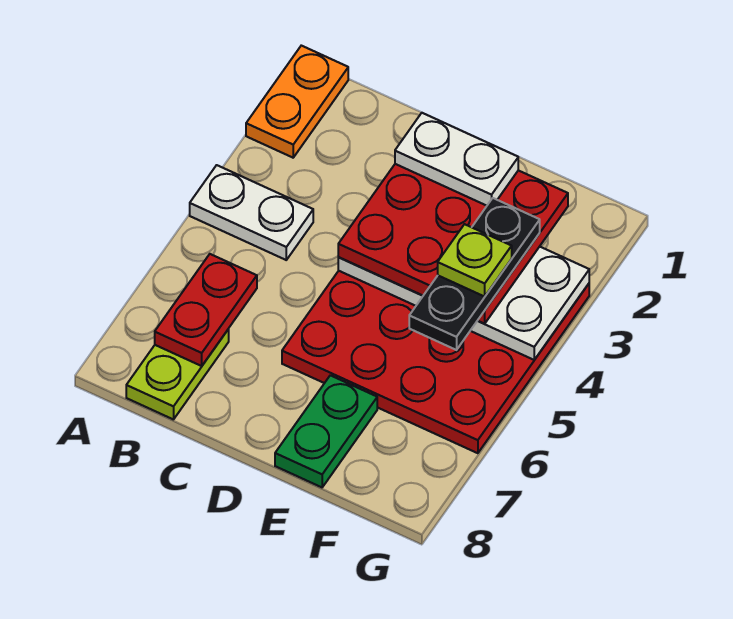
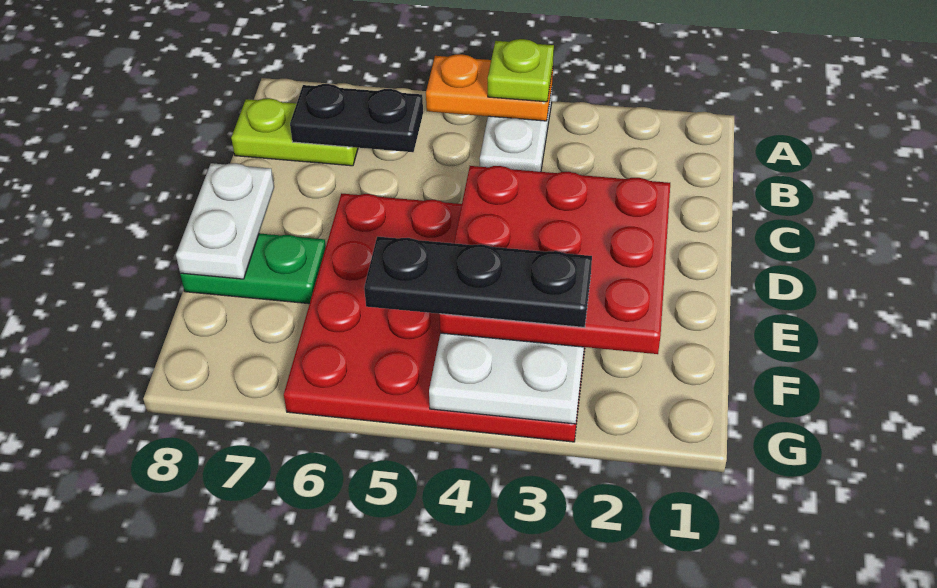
orange 1x2 plate [246,46,348,158] -> orange 1x2 plate moved to [426,54,553,121]
red 1x2 plate [155,254,257,366] -> black 1x2 plate [290,84,423,152]
white 1x2 plate [395,113,518,206] -> white 1x2 plate moved to [176,163,274,279]
lime 1x1 plate [438,224,512,297] -> lime 1x1 plate moved to [488,39,554,102]

